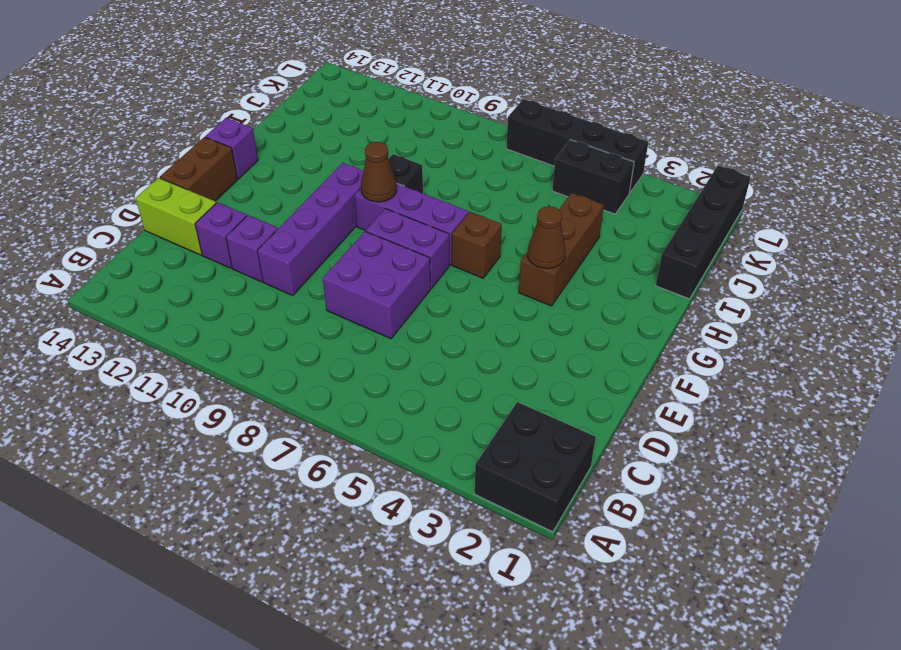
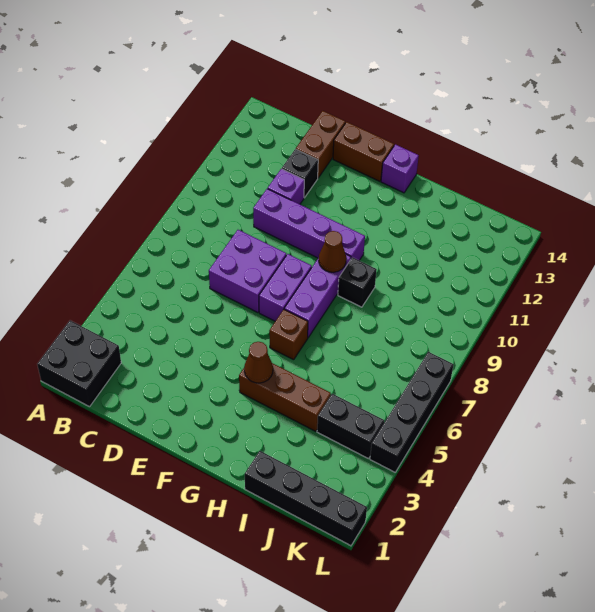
purple 1x1 brick [195,202,247,268] -> black 1x1 brick [282,149,318,198]
lime 1x2 brick [136,178,216,255] -> brown 1x2 brick [296,111,345,178]
black 1x2 brick [552,140,634,214] -> black 1x2 brick turned to [317,394,384,459]

